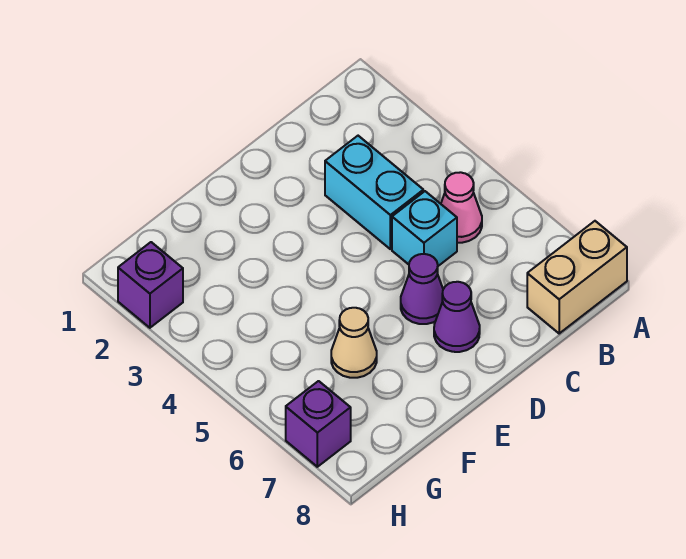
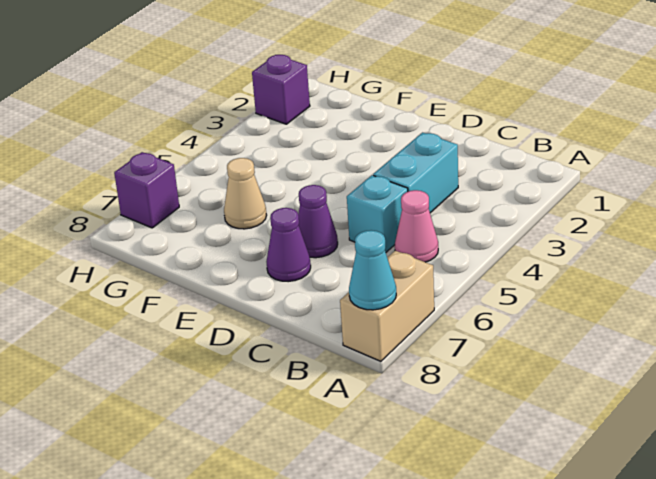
tan 1x2 brick [527,221,627,333] -> tan 1x2 brick turned to [340,251,434,361]
none -> cyan 1x1 cone [349,230,396,310]

